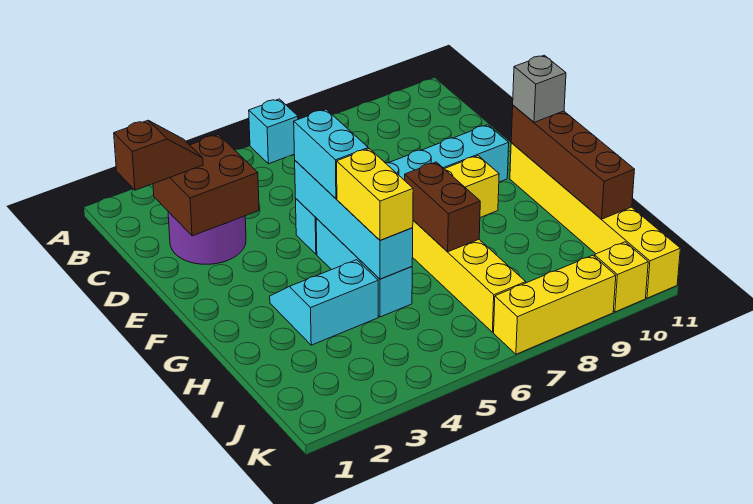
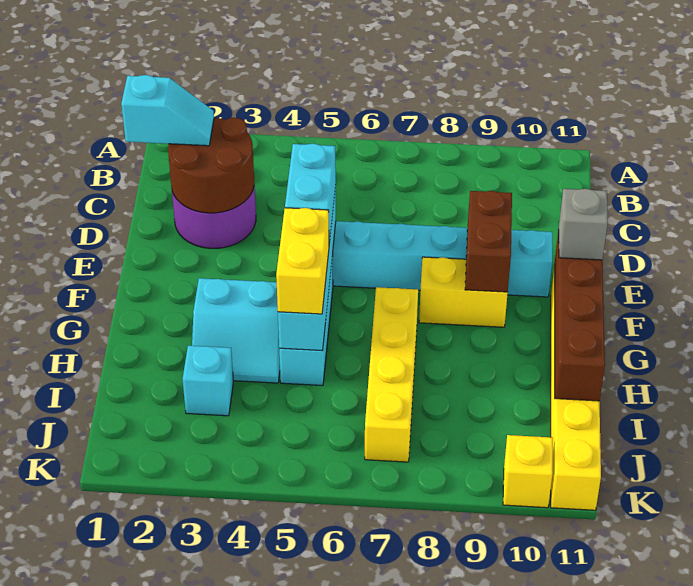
cyan 1x1 brick [249,99,298,164] -> cyan 1x1 brick moved to [183,346,233,416]
brown 1x2 slope [114,121,203,190] -> cyan 1x2 slope [121,75,214,146]
brown 2x2 brick [153,135,259,236] -> brown 2x2 round brick [168,118,254,213]
cyan 2x2 slope [270,260,378,345] -> cyan 2x2 slope turned to [192,278,280,383]
brown 1x2 brick [405,162,480,252] -> brown 1x2 brick moved to [465,191,512,292]
yellow 1x3 brick [494,255,616,354] -> none

